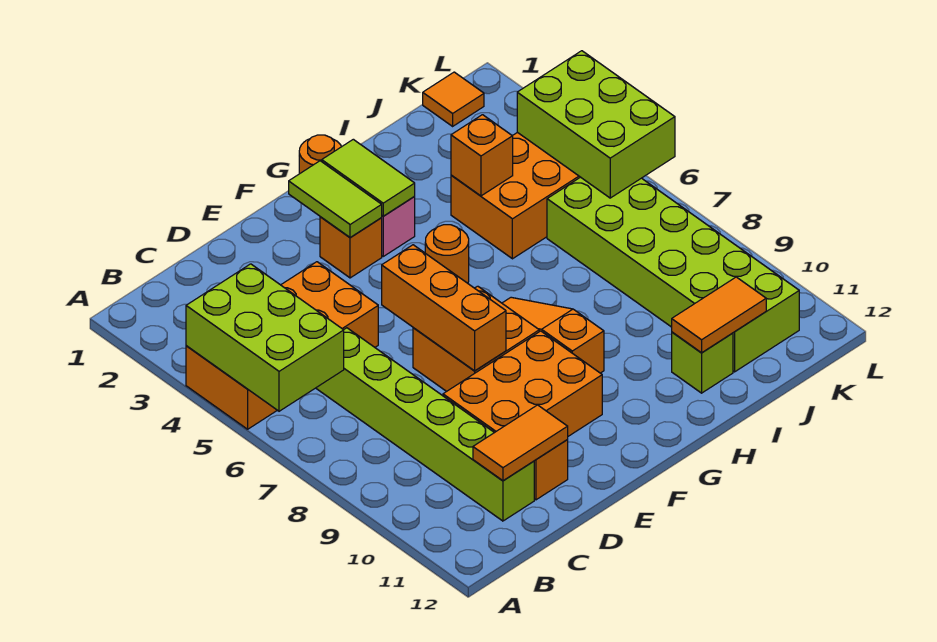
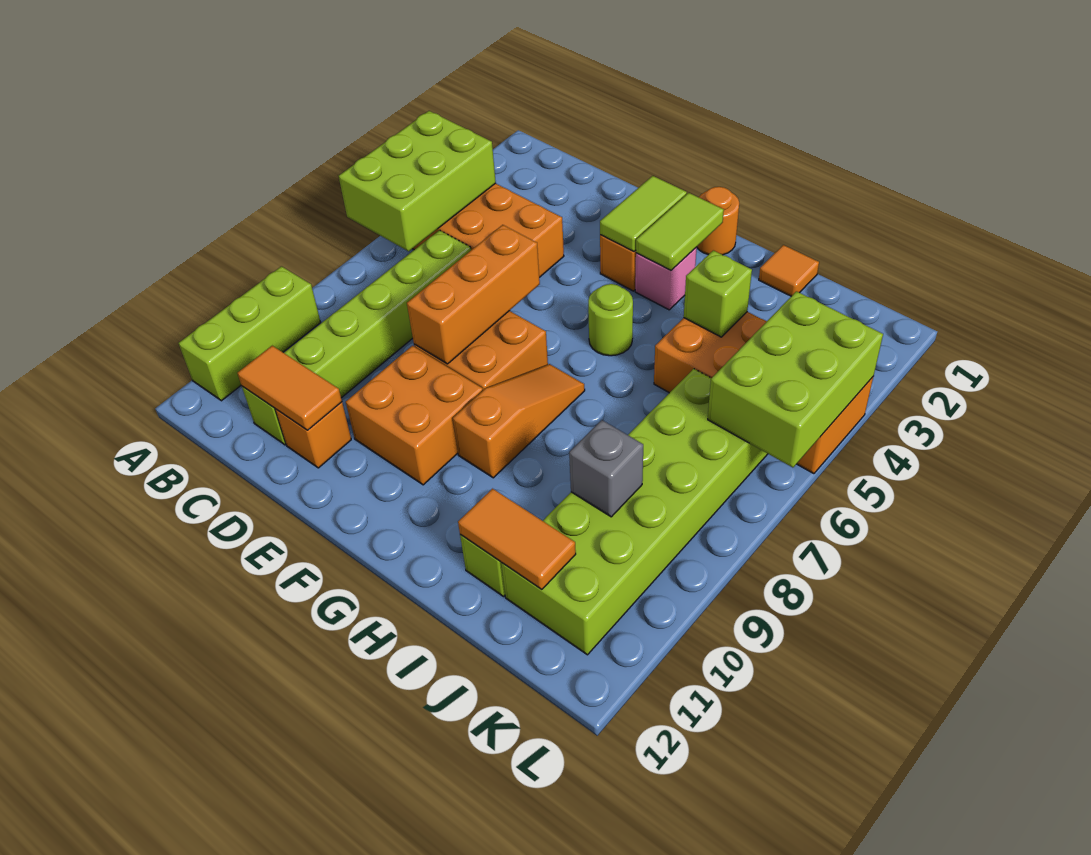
none -> lime 1x3 brick [178,266,321,401]
orange 2x3 brick [443,331,602,436] -> orange 2x2 brick [346,346,483,485]
orange 1x1 round brick [425,225,469,283] -> lime 1x1 round brick [588,284,633,356]
orange 1x1 brick [451,115,513,196] -> lime 1x1 brick [684,250,752,337]
none -> grey 1x1 brick [569,420,643,517]
orange 1x1 tile [423,72,484,126] -> orange 1x1 tile moved to [759,245,819,296]

